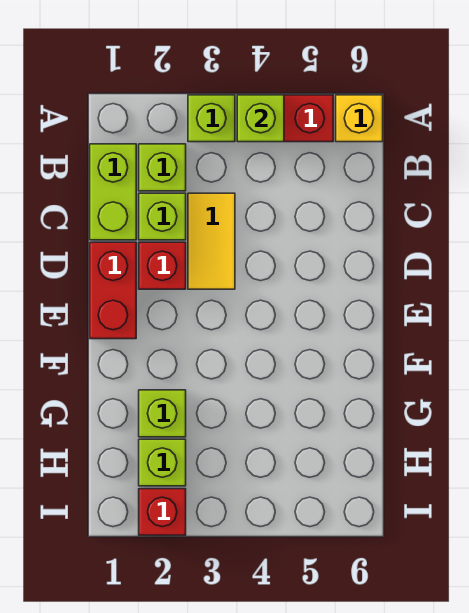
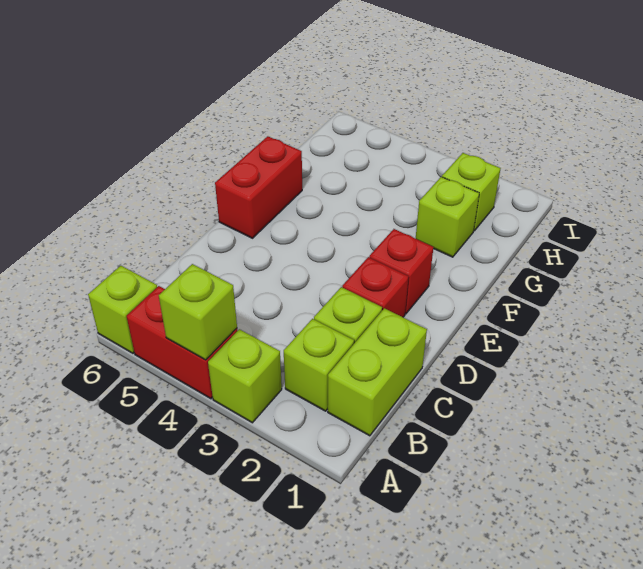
yellow 1x1 brick [336,95,383,142] -> lime 1x1 brick [88,266,157,353]
yellow 1x2 tile [188,193,235,289] -> none
red 1x2 brick [90,242,136,339] -> red 1x2 brick moved to [215,136,302,238]
red 1x1 brick [139,489,186,535] -> red 1x1 brick moved to [369,229,433,314]

